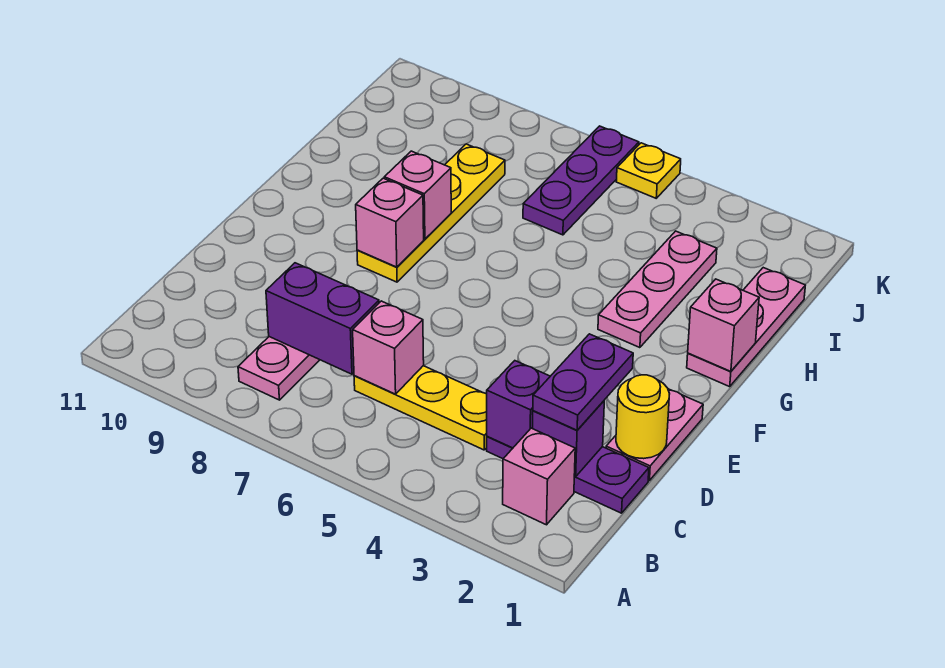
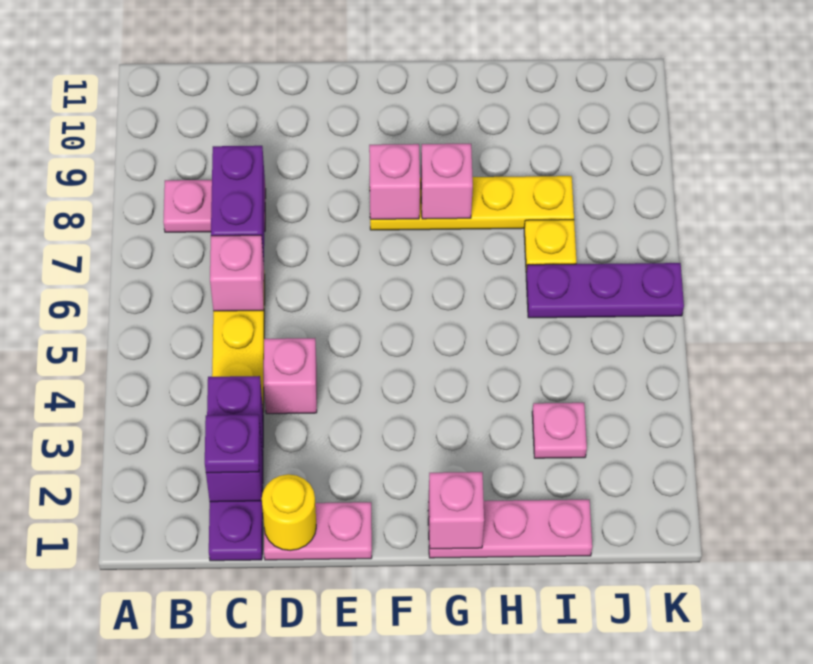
pink 1x1 brick [503,428,575,525] -> pink 1x1 brick moved to [264,338,317,414]
purple 1x2 plate [533,334,633,430] -> purple 1x1 plate [205,415,260,473]
pink 1x3 plate [598,231,717,348] -> pink 1x1 plate [532,403,587,458]
yellow 1x1 plate [616,143,681,198] -> yellow 1x1 plate moved to [524,220,576,271]

